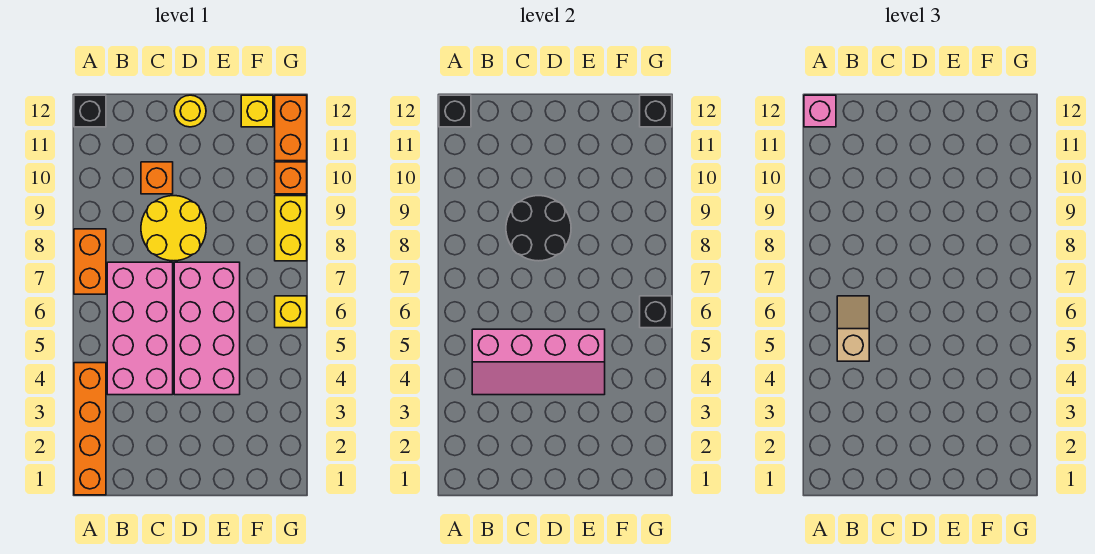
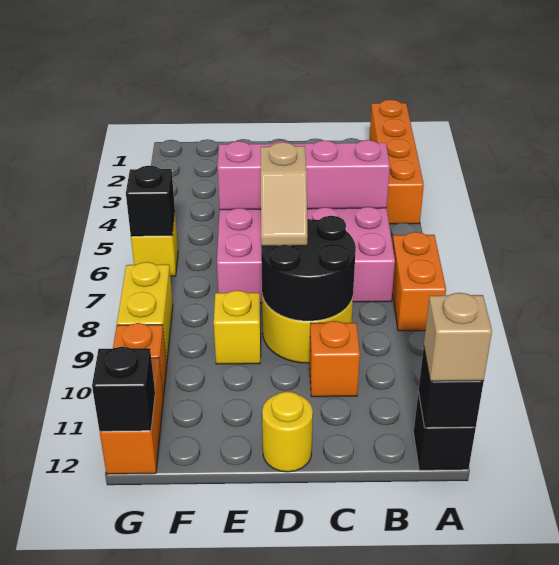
pink 1x1 brick [804,95,836,127] -> tan 1x1 brick [424,293,492,381]
tan 1x2 slope [837,296,869,361] -> tan 1x2 slope moved to [261,142,307,246]
yellow 1x1 brick [241,95,273,127] -> yellow 1x1 brick moved to [214,290,261,364]

